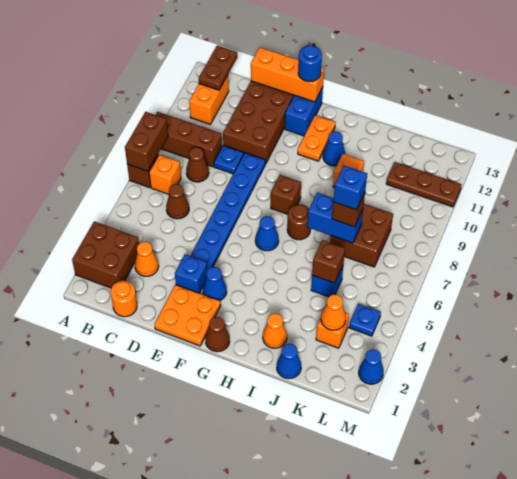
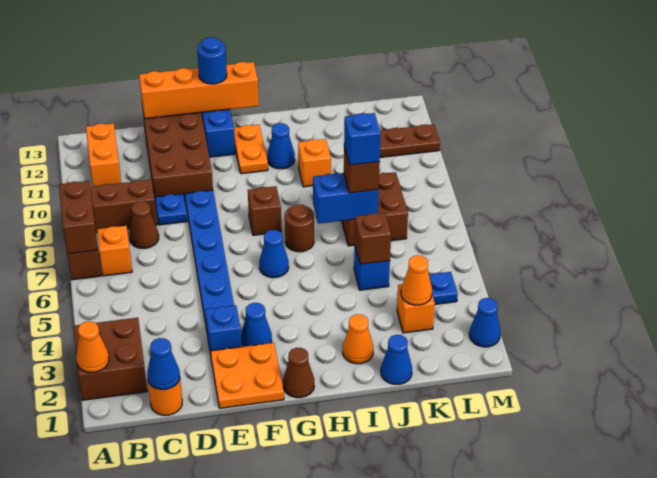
brown 1x2 plate [199,46,237,90] -> none
none -> blue 1x1 cone [147,338,180,390]
orange 1x1 cone [135,242,159,276] -> orange 1x1 cone moved to [76,321,109,373]
brown 1x1 cone [166,184,189,219] -> none
orange 1x3 brick [251,48,324,102] -> orange 1x4 brick [139,62,259,119]

